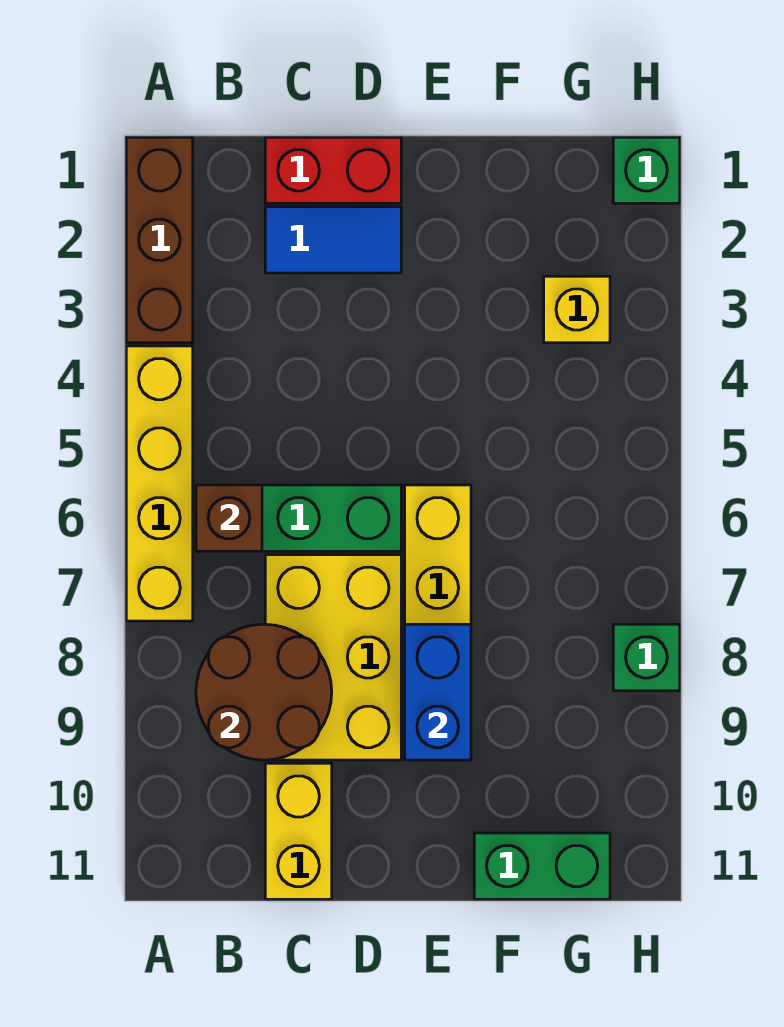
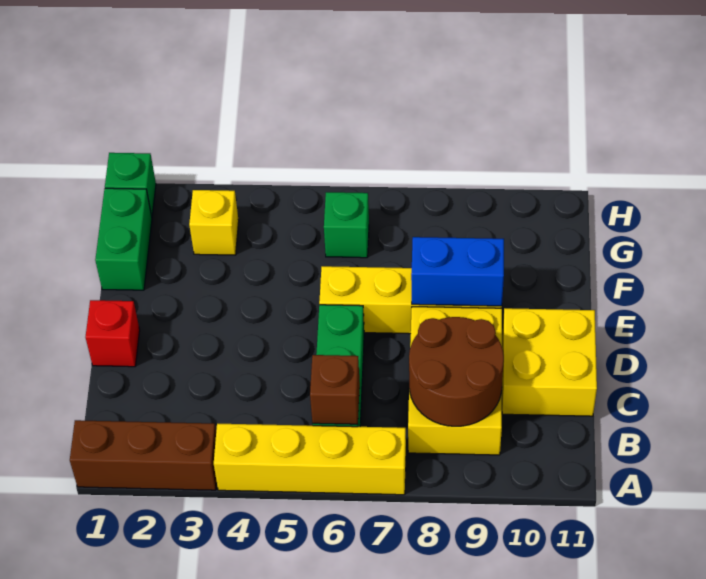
red 1x2 brick [265,137,401,203] -> red 1x1 brick [86,300,140,367]
blue 1x2 tile [265,207,401,273] -> none
yellow 2x3 brick [265,555,401,760] -> yellow 2x3 brick turned to [408,307,502,455]
yellow 1x2 brick [265,763,332,899] -> yellow 2x2 brick [502,308,597,416]
green 1x2 brick [474,833,610,899] -> green 1x2 brick moved to [95,188,152,290]
green 1x1 brick [613,624,680,691] -> green 1x1 brick moved to [324,192,369,258]

